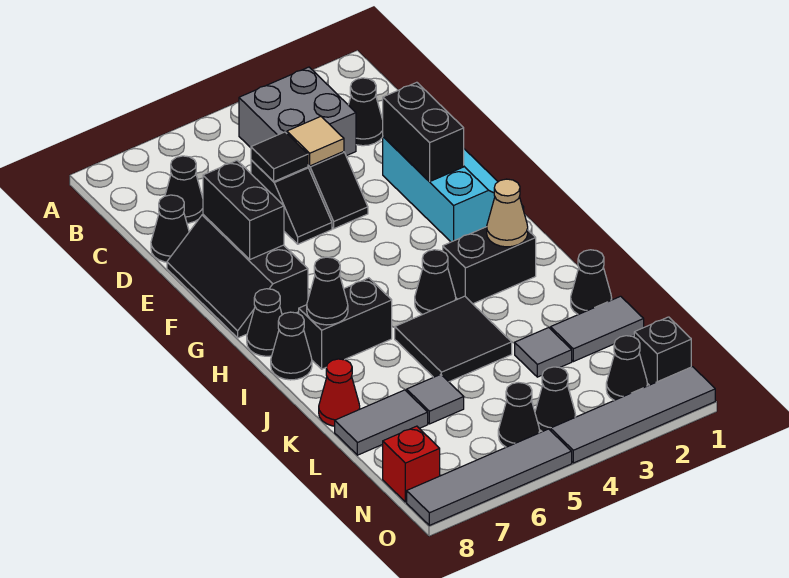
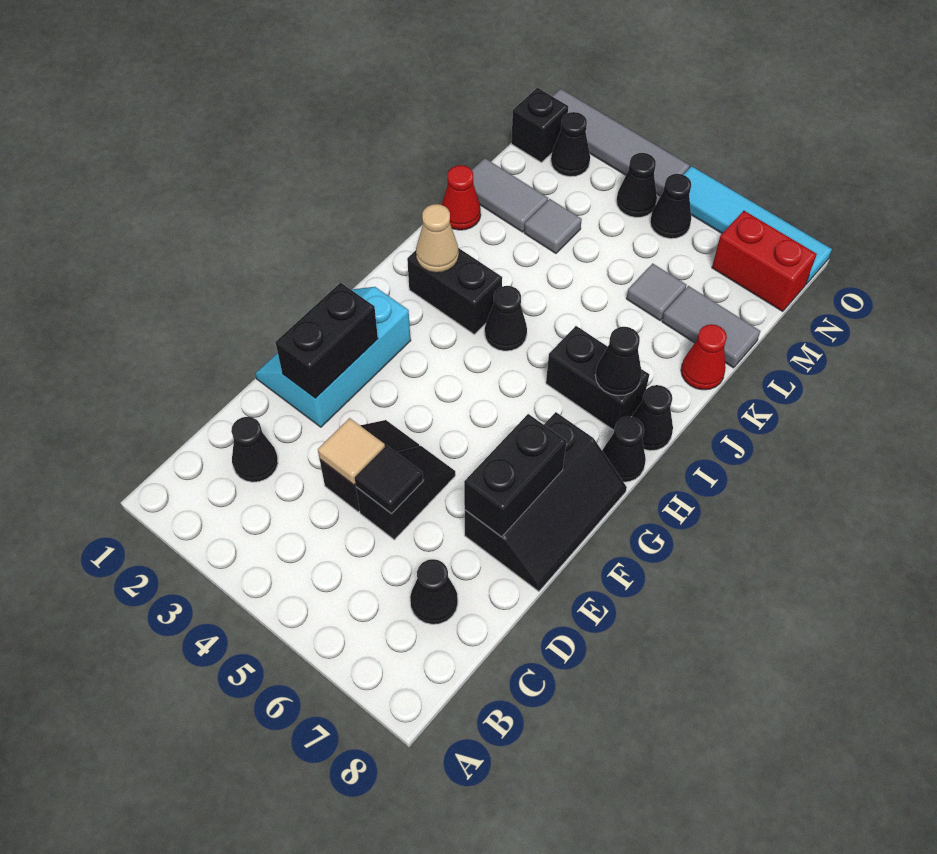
grey 2x2 brick [239,67,356,156] -> none
black 1x1 cone [151,195,189,262] -> none
black 2x2 tile [395,296,512,382] -> none
black 1x1 cone [571,250,612,315] -> red 1x1 cone [442,165,481,230]
red 1x1 brick [383,426,440,502] -> red 1x2 brick [712,211,817,311]
grey 1x4 tile [407,429,572,525] -> cyan 1x4 tile [683,166,832,284]

